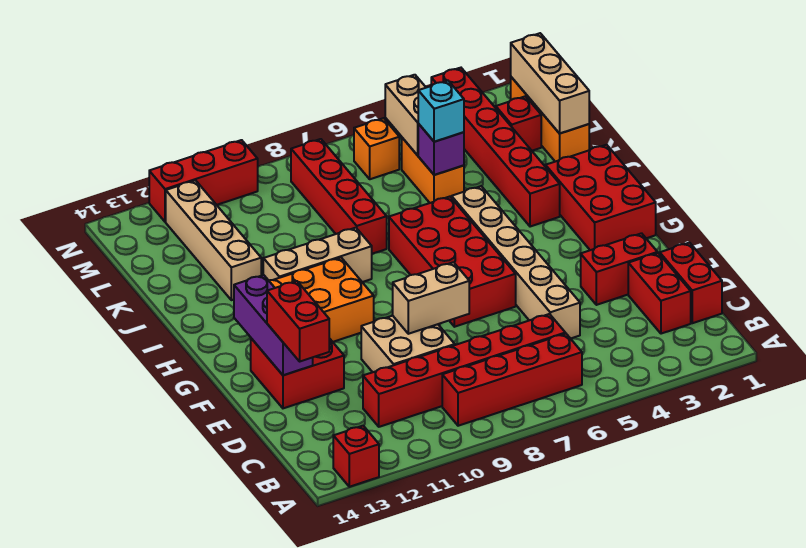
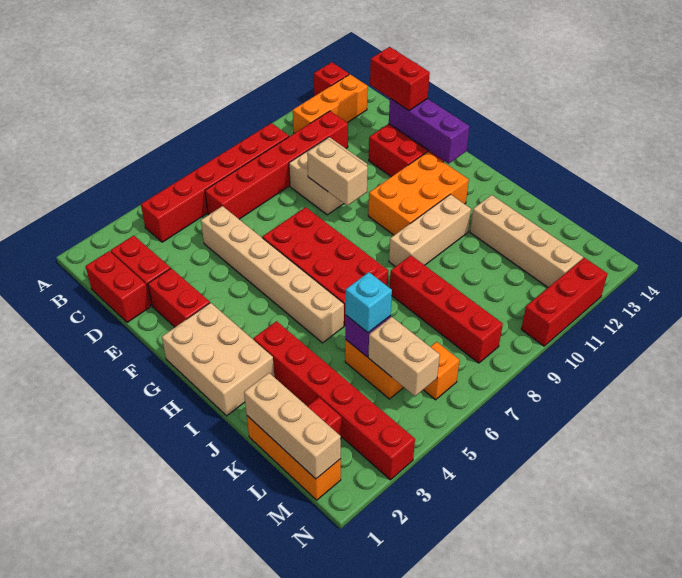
red 1x4 brick [442,334,582,426] -> red 1x6 brick [141,123,289,242]
none -> orange 1x3 brick [293,74,368,133]
red 1x2 brick [581,233,658,305] -> red 1x2 brick turned to [148,268,210,327]
tan 1x2 brick [393,262,469,334] -> tan 1x2 brick turned to [307,139,368,206]
red 2x3 brick [546,145,656,250] -> tan 2x3 brick [162,303,274,416]

